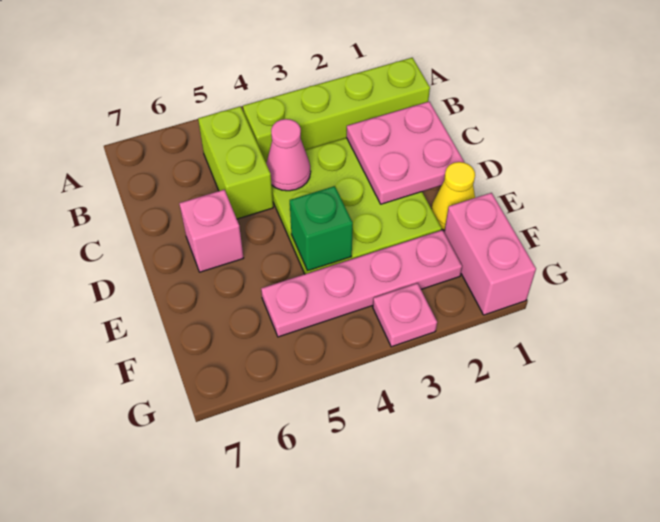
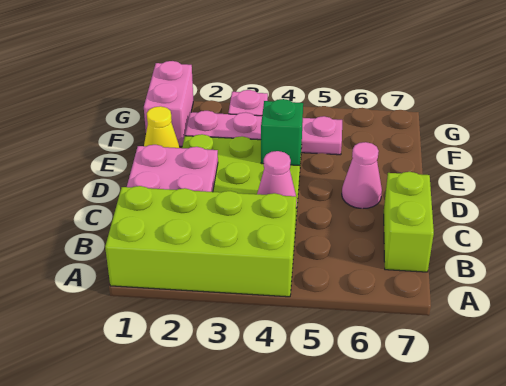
lime 1x4 brick [243,58,430,162] -> lime 2x4 brick [105,186,296,297]
lime 1x2 brick [198,106,273,219] -> lime 1x2 brick moved to [384,172,434,272]
pink 1x1 brick [179,190,243,272] -> pink 1x1 cone [342,142,382,209]

